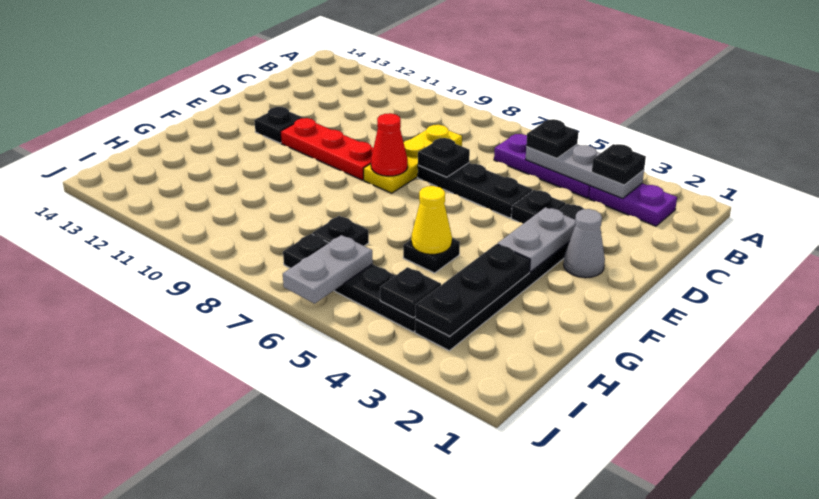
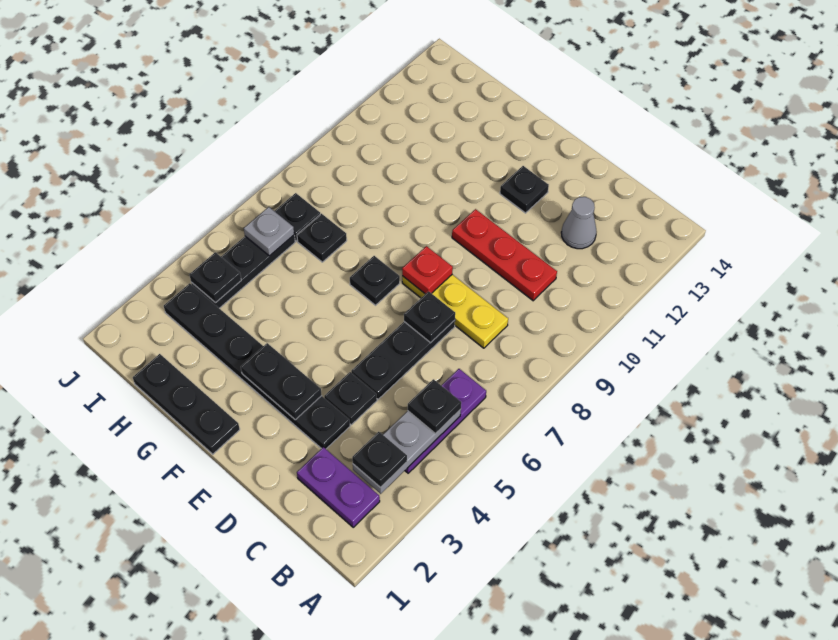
purple 1x2 plate [589,183,677,226] -> purple 1x2 plate turned to [297,447,380,527]
grey 1x1 cone [564,209,605,278] -> grey 1x1 cone moved to [561,197,597,249]
grey 1x2 plate [498,207,576,272] -> black 1x2 plate [241,343,322,420]
red 1x1 cone [371,113,408,176] -> red 1x1 plate [402,246,453,294]
red 1x3 plate [280,118,373,180] -> red 1x3 plate turned to [452,209,557,301]
black 1x3 plate [415,244,530,336] -> black 1x3 plate moved to [133,354,240,454]
black 1x1 plate [403,238,460,273] -> black 1x1 plate moved to [350,256,400,305]
yellow 1x1 cone [411,186,452,254] -> none
grey 1x2 plate [283,235,373,304] -> grey 1x1 plate [244,207,294,256]

